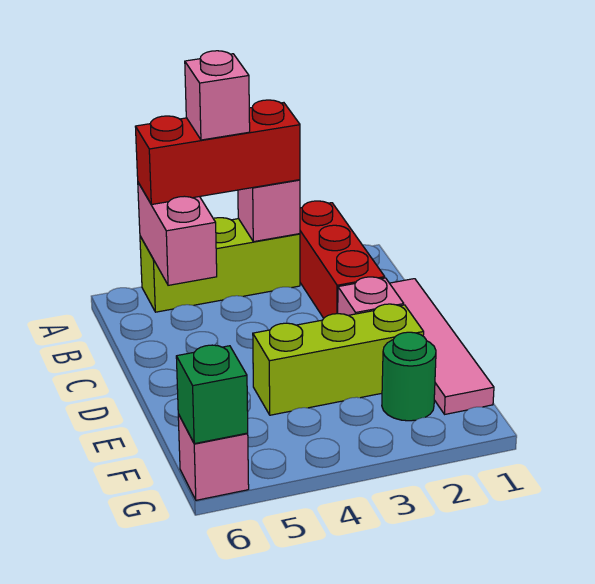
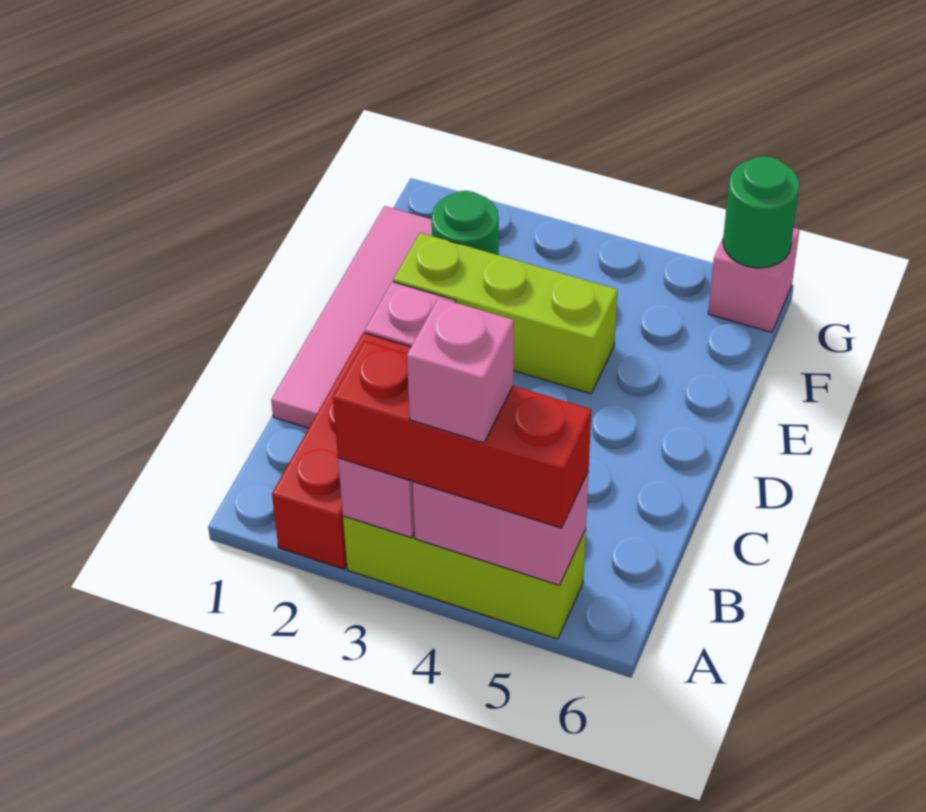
pink 1x2 brick [138,183,217,285] -> pink 1x2 brick turned to [413,471,589,585]
green 1x1 brick [176,345,248,444] -> green 1x1 round brick [723,156,799,268]

